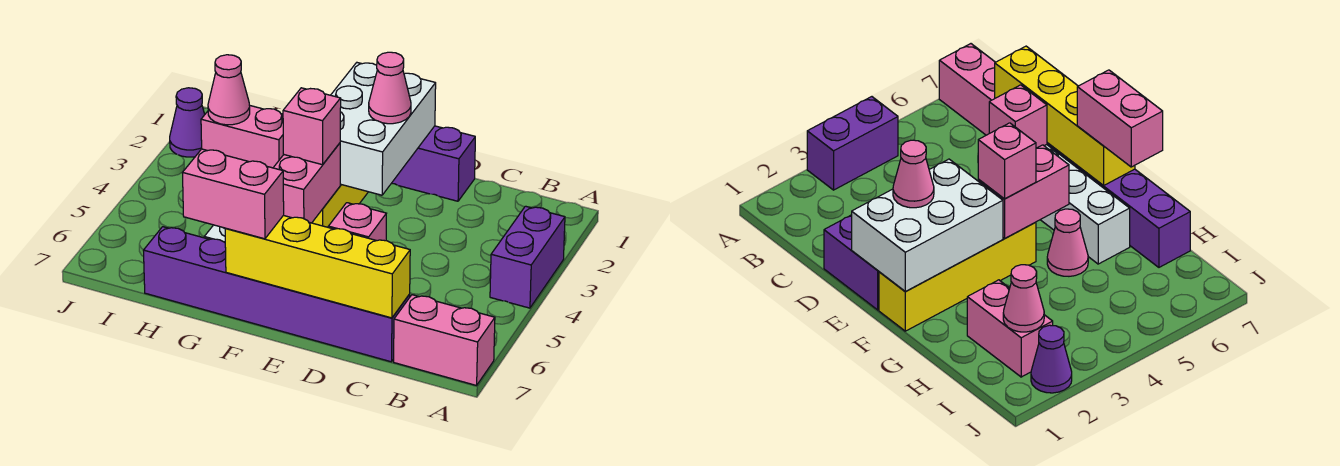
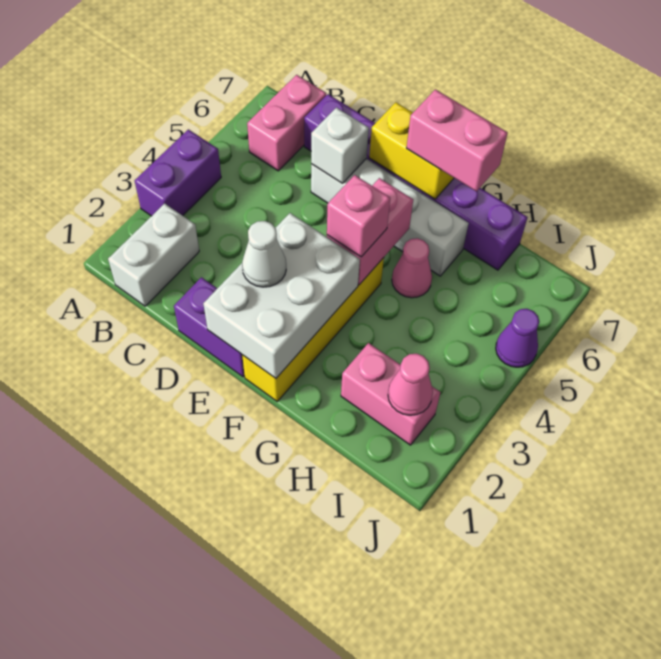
pink 1x2 brick [394,295,495,385] -> pink 1x2 brick turned to [247,75,326,171]
none -> white 1x2 brick [108,204,199,306]
yellow 1x4 brick [225,215,410,318] -> yellow 1x2 brick [369,102,454,199]
pink 1x1 brick [328,203,386,241] -> white 1x1 brick [311,108,369,183]
pink 1x1 cone [369,52,411,124] -> white 1x1 cone [242,221,286,287]
purple 1x1 cone [170,88,205,157] -> purple 1x1 cone moved to [496,309,539,367]

